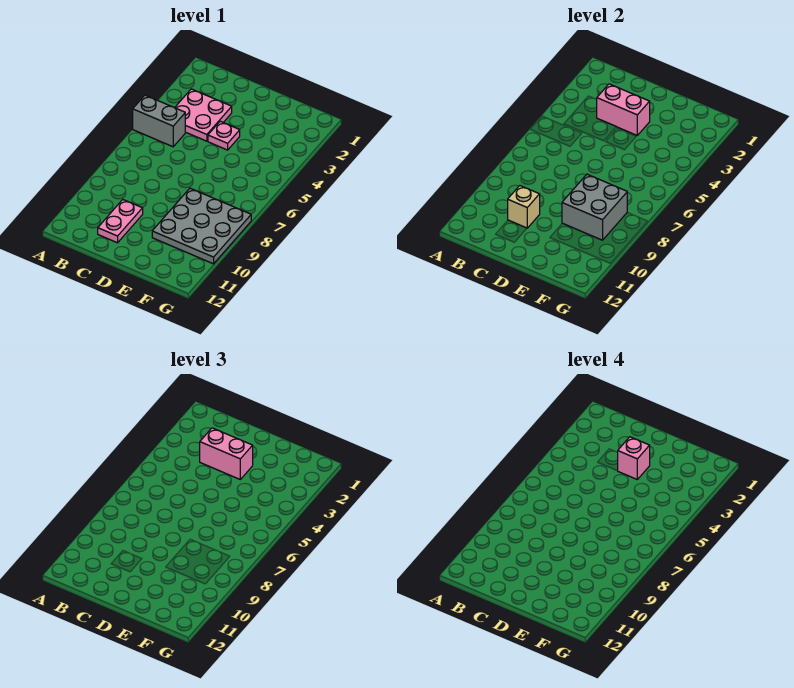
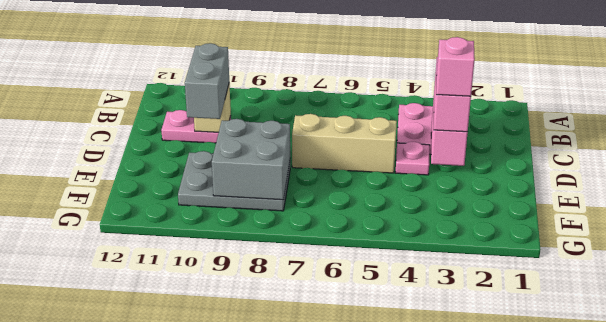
grey 1x2 brick [133,95,185,147] -> grey 1x2 brick moved to [185,43,229,119]
none -> tan 1x3 brick [292,114,397,173]
grey 3x3 plate [152,188,251,264] -> grey 2x3 plate [178,151,290,211]

